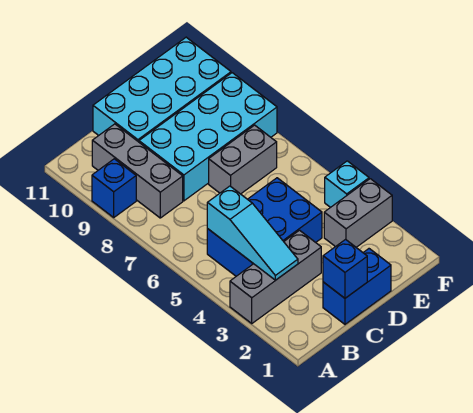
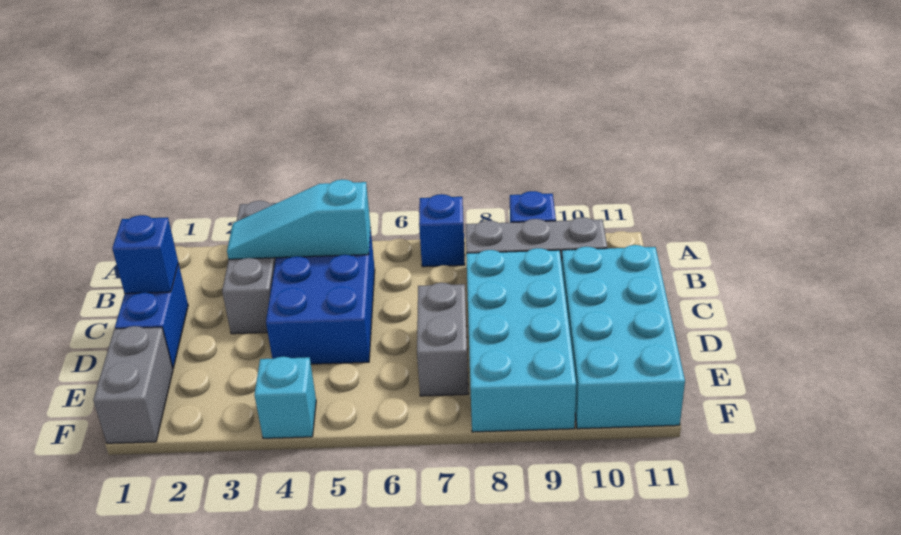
none -> blue 1x1 brick [419,194,465,267]
grey 1x2 brick [324,179,392,247] -> grey 1x2 brick moved to [93,326,173,443]

